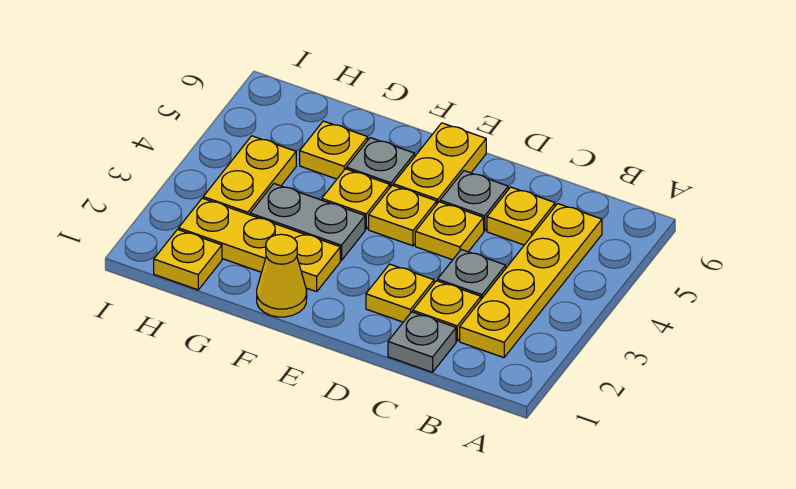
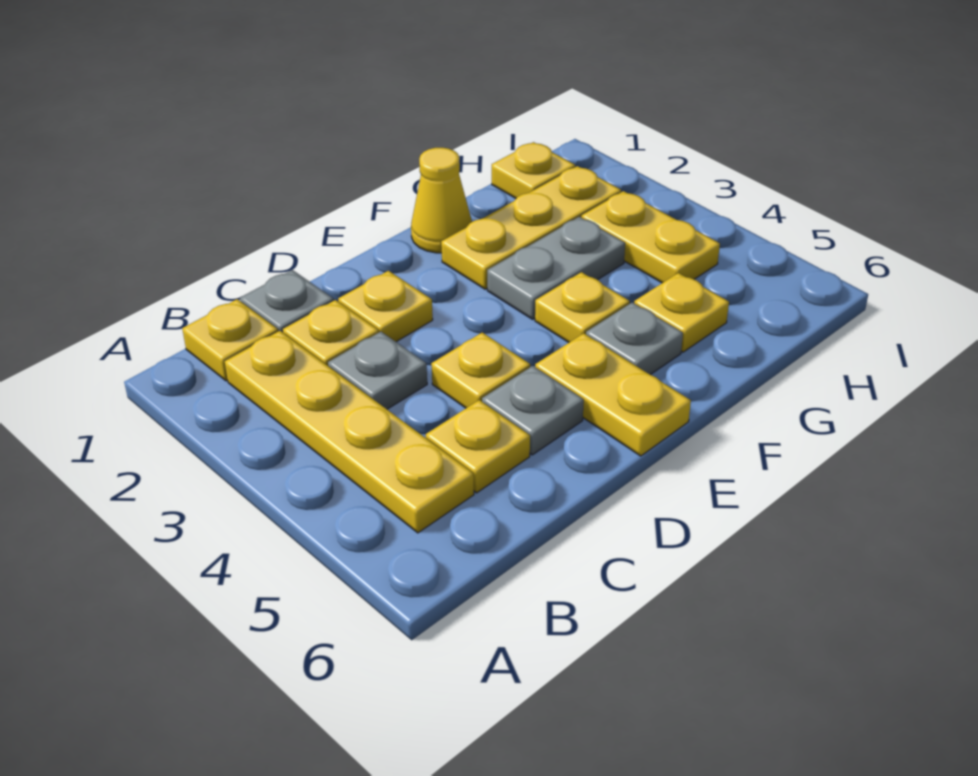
yellow 1x1 plate [369,185,437,246] -> yellow 1x1 plate moved to [182,299,278,381]

